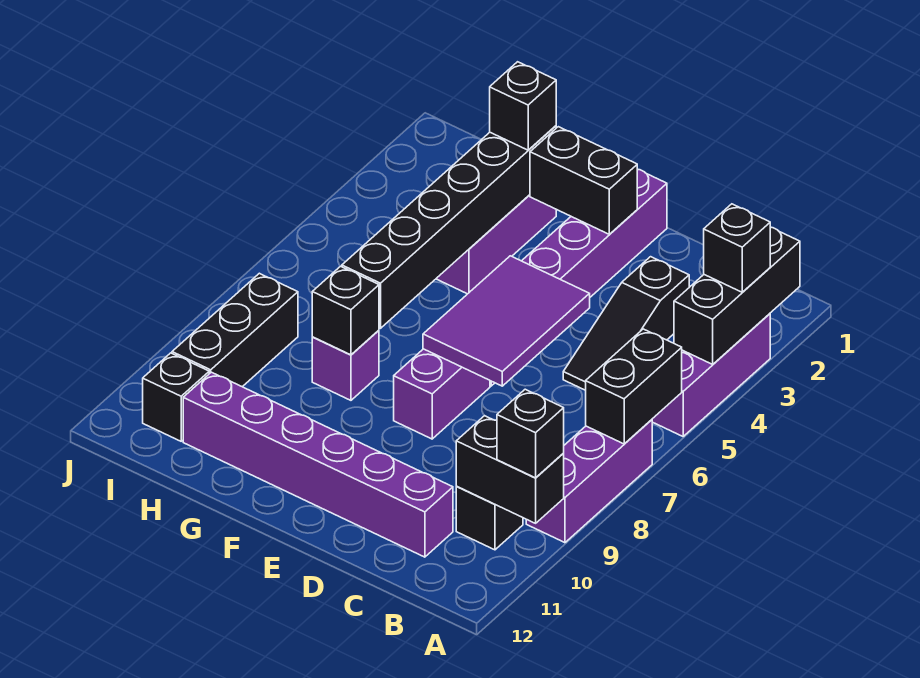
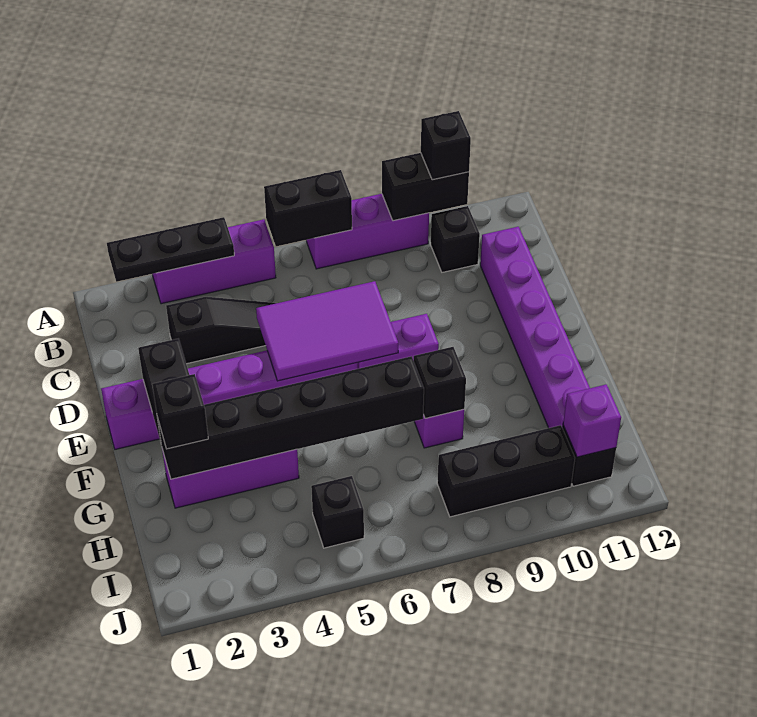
black 1x3 brick [674,227,800,364] -> black 1x3 plate [107,217,234,282]
black 1x1 brick [704,204,770,292] -> black 1x1 brick moved to [311,476,364,548]
black 1x2 brick [456,416,564,523] -> black 1x2 brick turned to [382,153,469,221]
none -> purple 1x1 brick [563,384,621,457]

